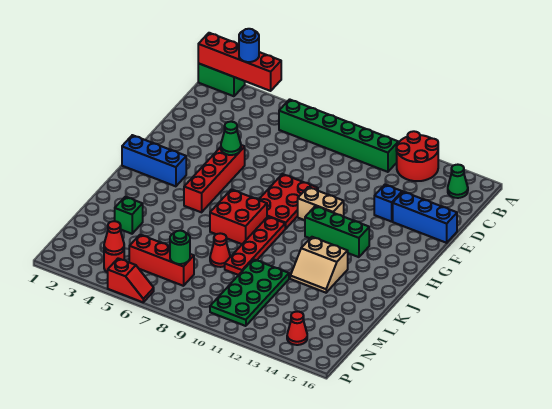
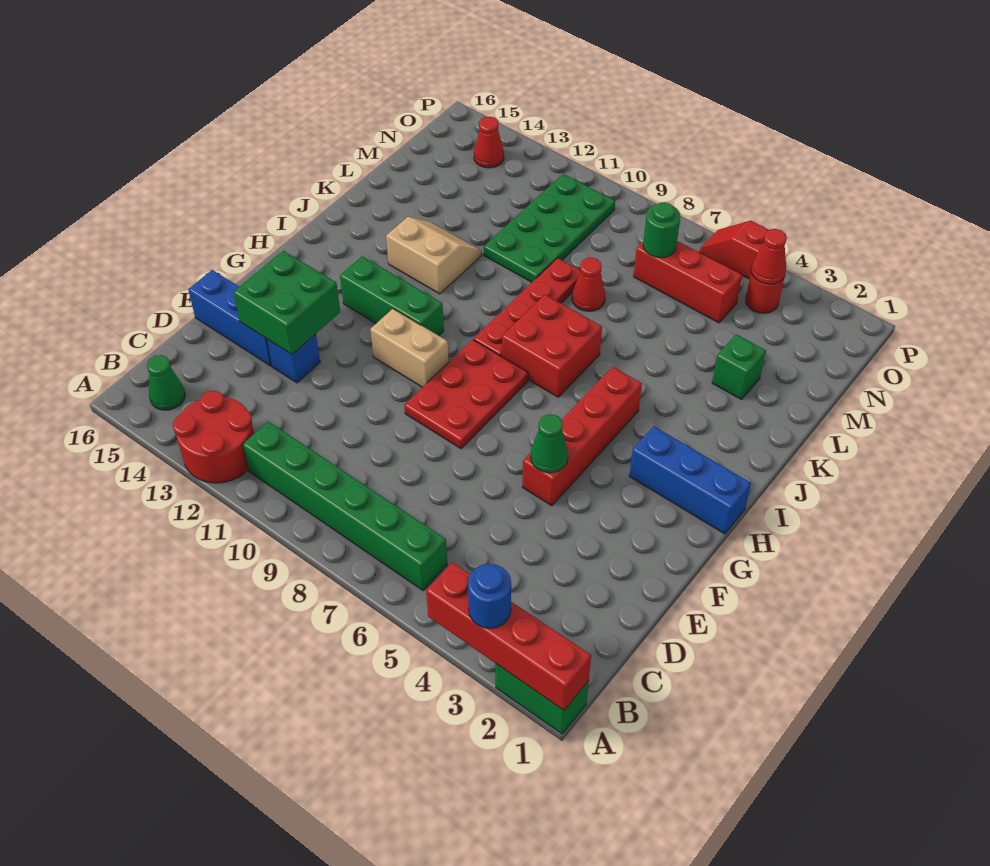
none -> green 2x2 brick [233,251,340,355]

